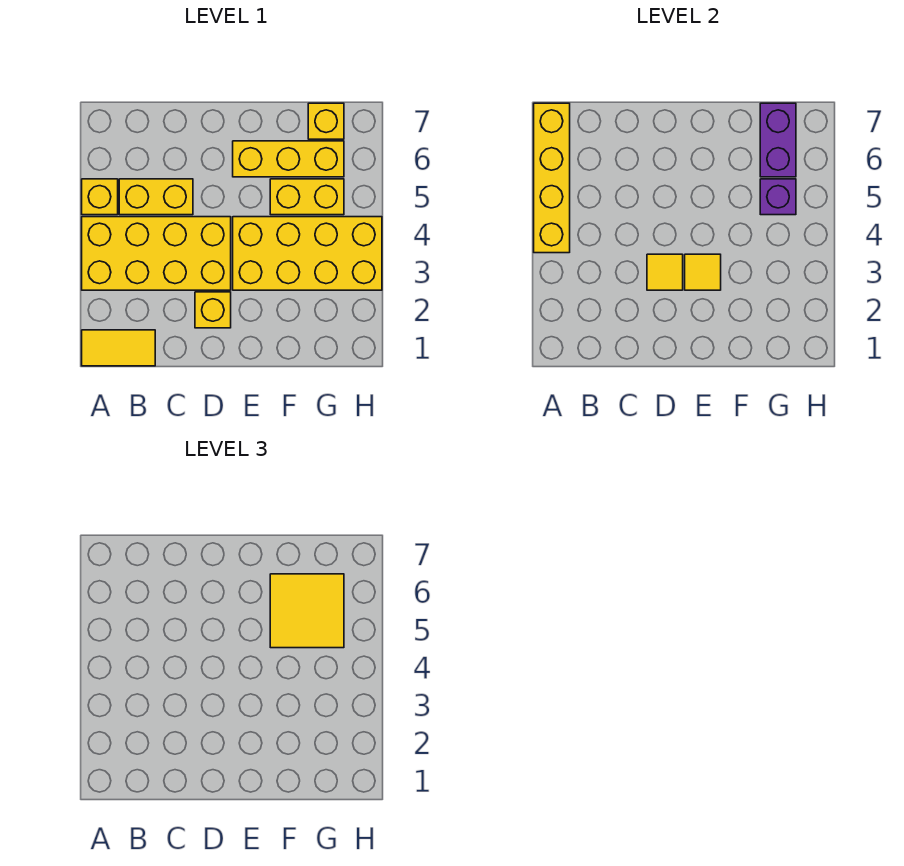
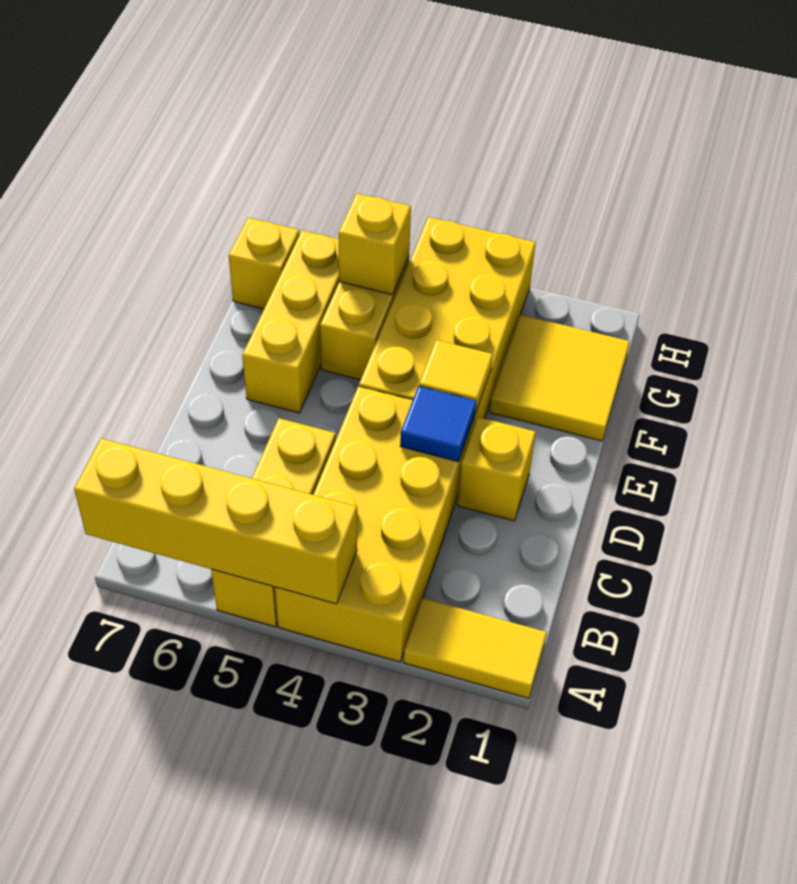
yellow 1x2 tile [82,330,155,366] -> yellow 1x2 tile turned to [404,598,547,698]
yellow 1x1 tile [647,254,683,290] -> blue 1x1 tile [400,386,476,462]
yellow 2x2 tile [270,574,344,648] -> yellow 2x2 tile moved to [490,315,630,441]
purple 1x1 brick [760,179,796,215] -> yellow 1x1 brick [339,193,411,295]
purple 1x2 brick [760,103,796,177] -> none

